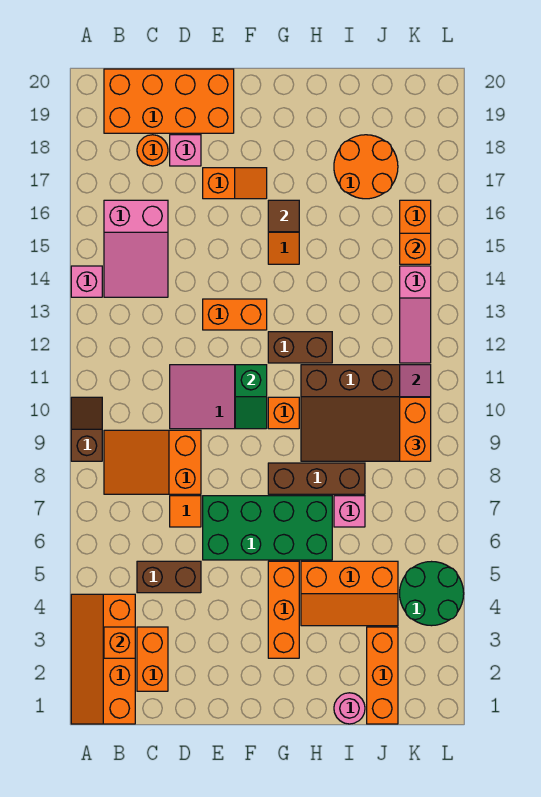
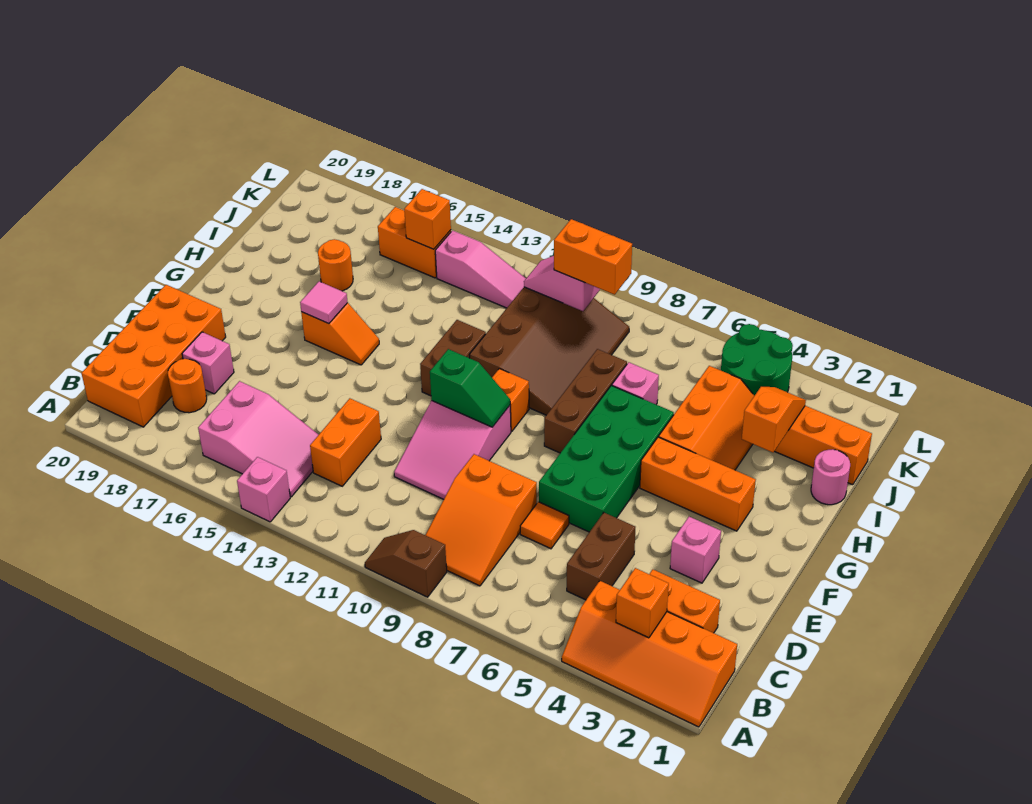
none -> pink 1x1 brick [670,516,721,583]
orange 1x2 brick [203,299,267,330] -> orange 1x2 brick moved to [310,398,381,486]
orange 1x2 slope [203,168,267,199] -> orange 1x2 slope moved to [742,387,806,452]
brown 1x1 tile [268,200,299,232] -> pink 1x1 tile [300,281,348,324]
orange 2x2 round brick [334,135,398,199] -> orange 1x1 round brick [318,239,353,291]

